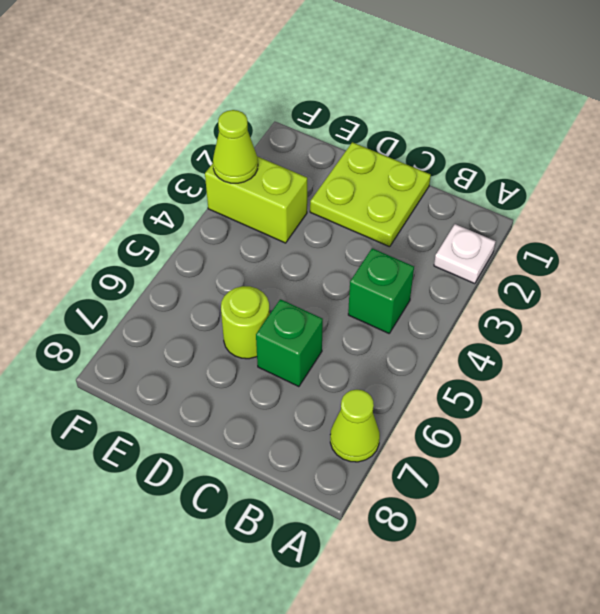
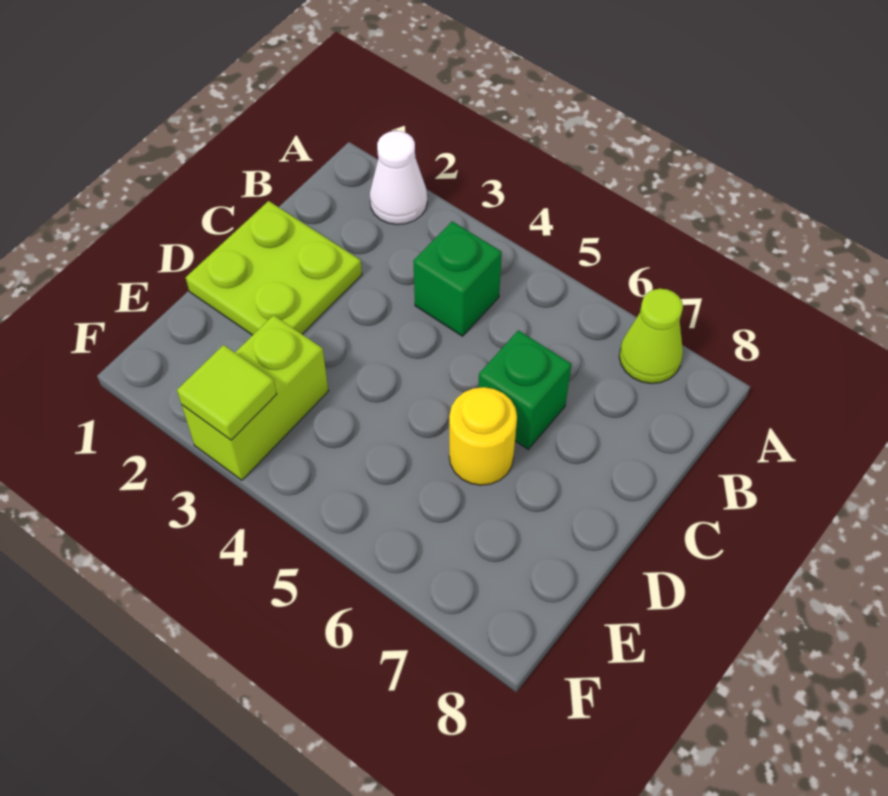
white 1x1 plate [434,224,496,284] -> white 1x1 cone [370,131,427,225]
lime 1x1 round brick [221,286,270,359] -> yellow 1x1 round brick [449,387,517,485]
lime 1x1 cone [213,110,258,183] -> lime 1x1 tile [177,345,277,440]

